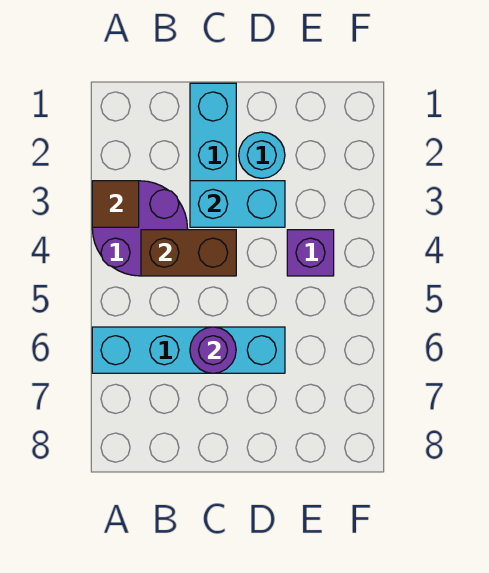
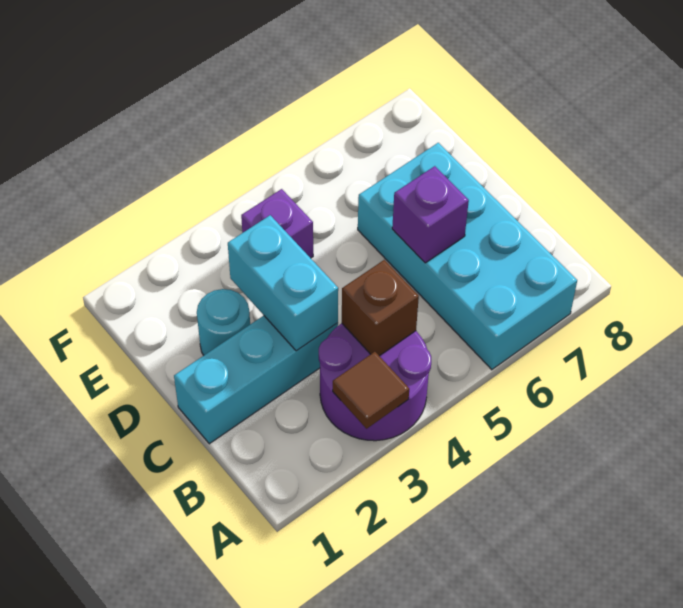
cyan 1x4 brick [92,327,285,373] -> cyan 2x4 brick [358,143,577,370]
brown 1x2 brick [141,230,236,276] -> brown 1x1 brick [342,260,419,356]
purple 1x1 round brick [190,327,236,373] -> purple 1x1 brick [392,166,469,263]

